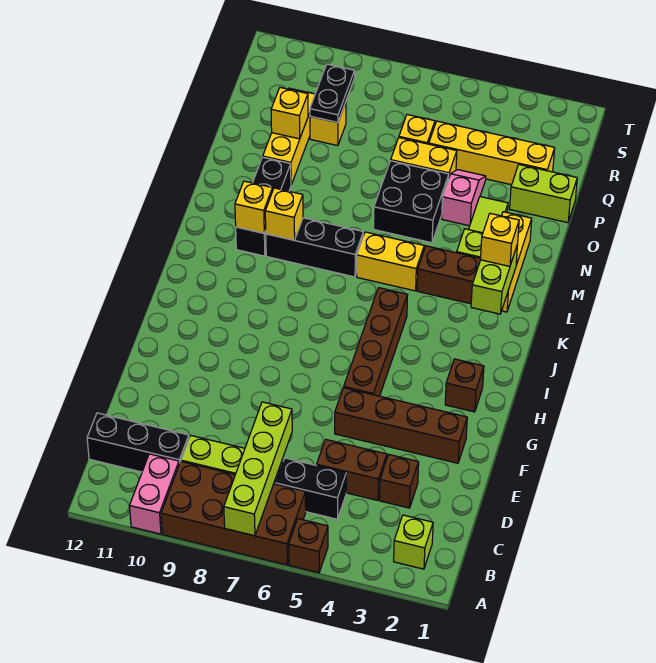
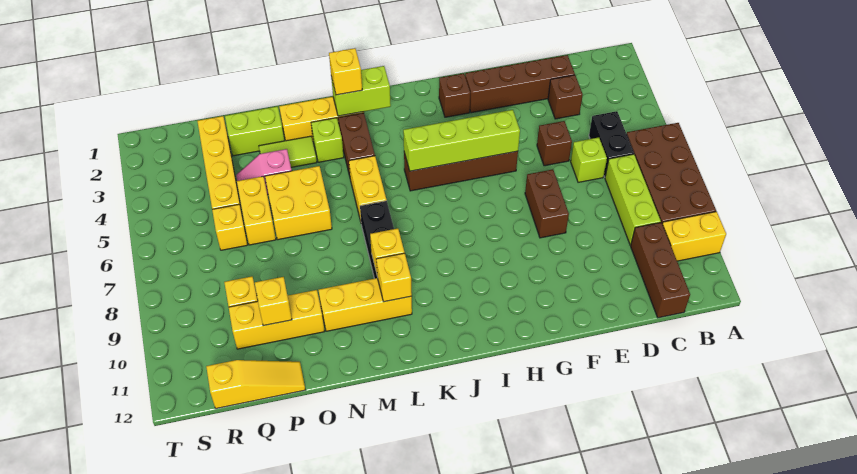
brown 1x1 brick [289,519,328,573] -> brown 1x1 brick moved to [537,121,572,166]
lime 1x4 brick [224,402,292,536] -> lime 1x4 brick moved to [403,110,520,171]
pink 1x2 brick [130,454,179,534] -> yellow 1x2 brick [662,212,726,261]
lime 1x1 brick [394,515,433,569] -> lime 1x1 brick moved to [571,137,607,182]
black 1x3 brick [87,413,189,472] -> brown 1x3 brick [631,223,690,318]
brown 1x2 brick [317,439,387,500] -> brown 1x2 brick moved to [525,170,569,238]
brown 1x4 brick [335,388,467,463] -> brown 1x4 brick turned to [465,55,575,113]
black 1x3 brick [236,157,291,256] -> yellow 1x3 brick [319,278,412,331]
black 2x2 brick [374,161,449,243] -> yellow 2x2 brick [265,166,332,240]
lime 1x2 brick [510,165,577,223] -> lime 1x2 brick turned to [225,106,284,156]
none -> yellow 1x3 slope [206,360,305,409]
black 1x2 plate [310,64,355,122] -> none

